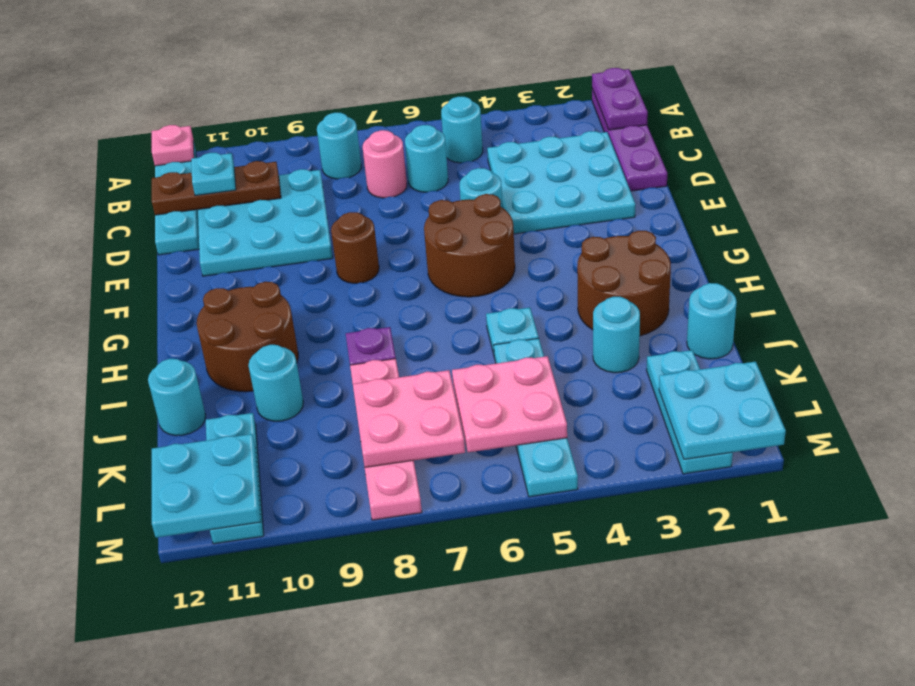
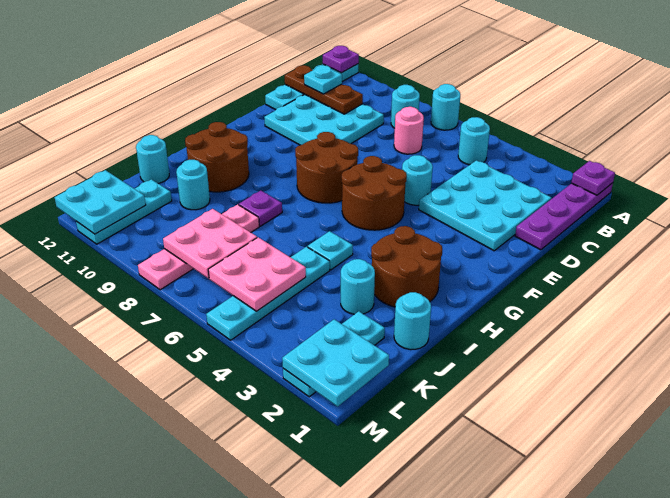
purple 1x2 plate [592,68,648,130] -> purple 1x1 plate [572,161,615,195]
pink 1x1 plate [152,125,194,166] -> purple 1x1 plate [323,46,359,73]
cyan 1x1 round brick [405,125,448,192] -> cyan 1x1 round brick moved to [431,84,460,130]
brown 1x1 round brick [331,212,379,283] -> brown 2x2 round brick [295,132,358,203]

